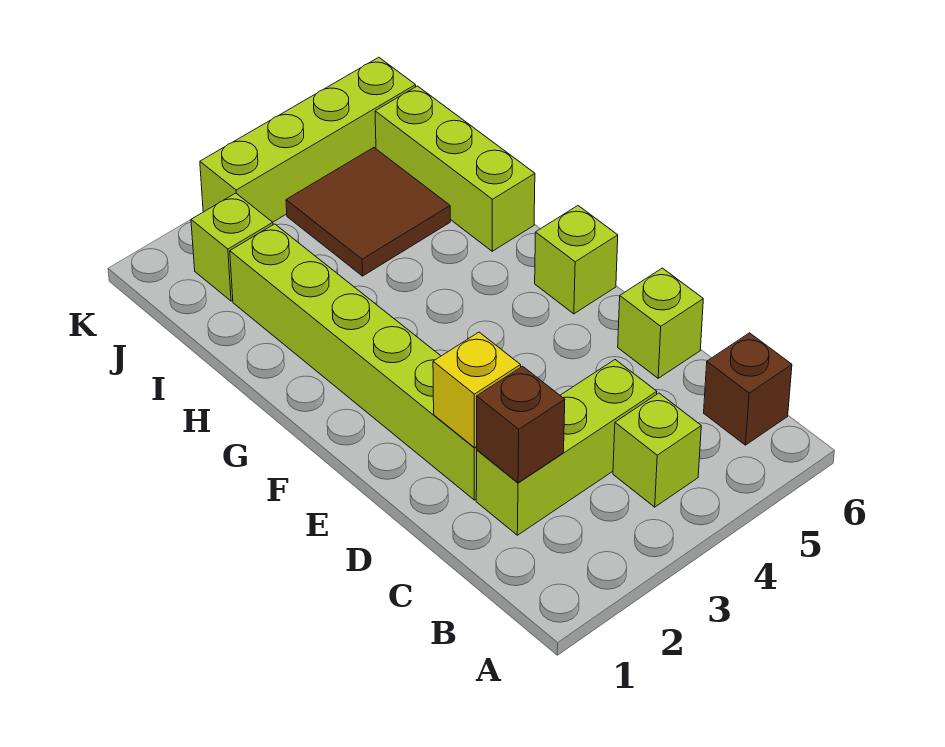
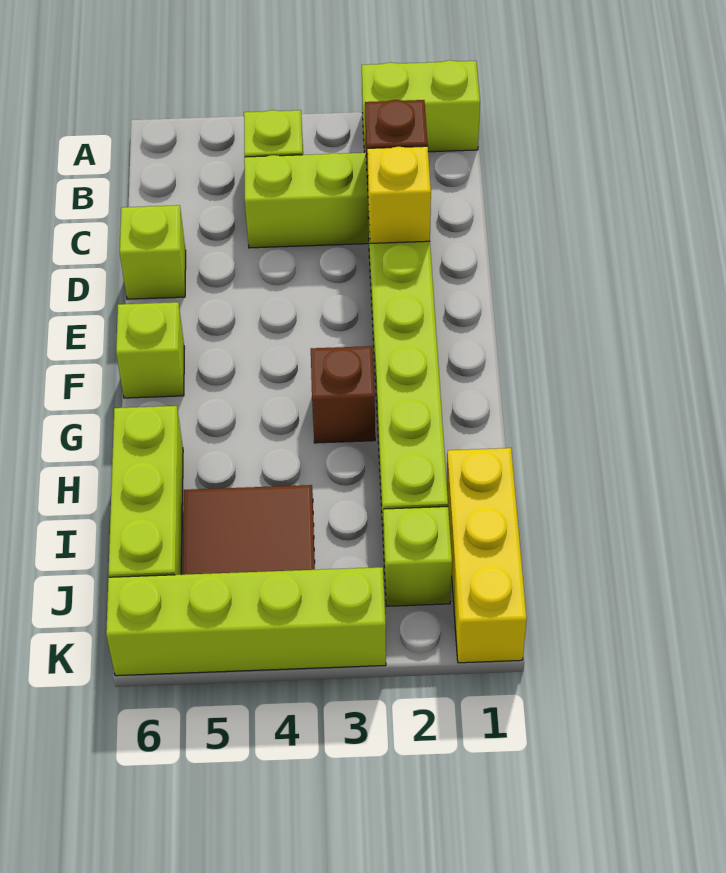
none -> lime 1x2 brick [362,60,480,153]
brown 1x1 brick [704,333,792,445] -> brown 1x1 brick moved to [311,346,375,443]
none -> yellow 1x3 brick [447,448,527,663]

